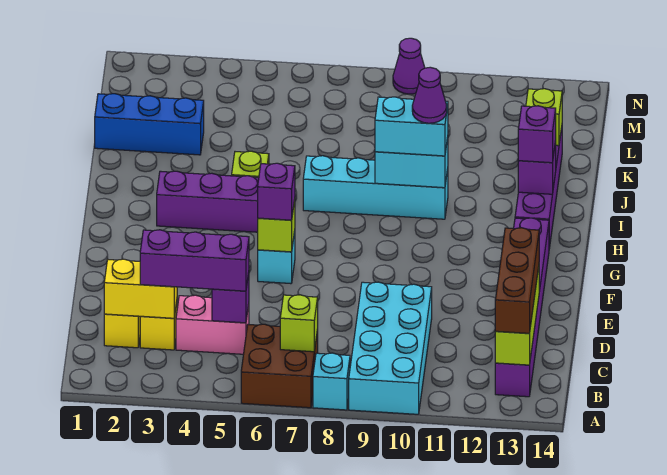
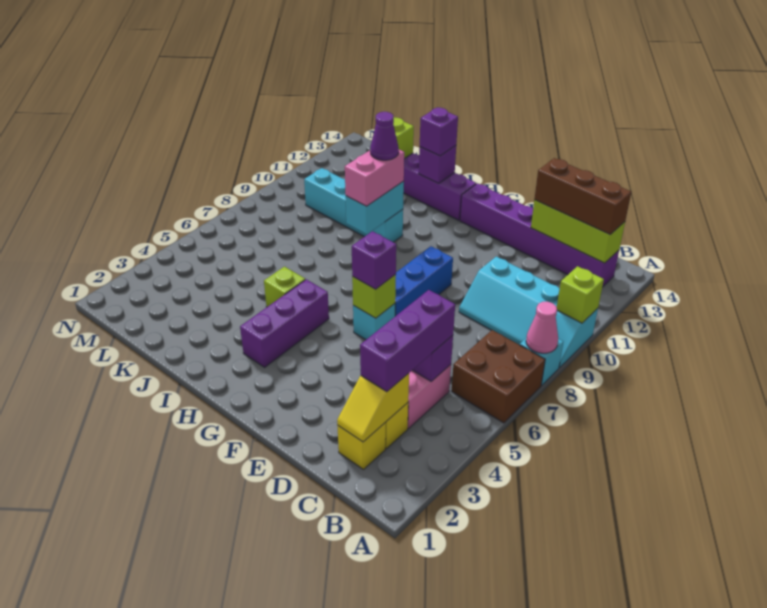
none -> pink 1x1 cone [526,302,558,353]
cyan 2x4 brick [349,282,432,414] -> cyan 2x4 slope [459,256,598,368]
lime 1x1 brick [280,295,318,352] -> lime 1x1 brick moved to [557,266,604,323]
yellow 1x2 brick [104,259,177,318] -> yellow 1x2 slope [337,373,409,442]
cyan 1x4 brick [303,156,448,219] -> cyan 1x4 brick turned to [304,168,403,242]
cyan 1x2 brick [375,97,448,156] -> pink 1x2 brick [345,150,404,206]
blue 1x3 brick [95,94,204,155] -> blue 1x3 brick moved to [395,246,453,316]
purple 1x1 cone [393,38,425,94] -> none

